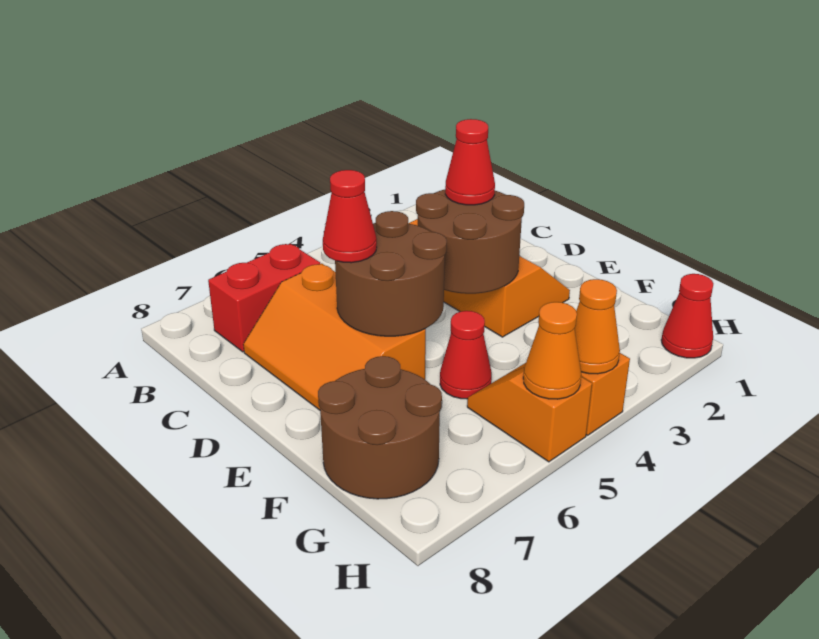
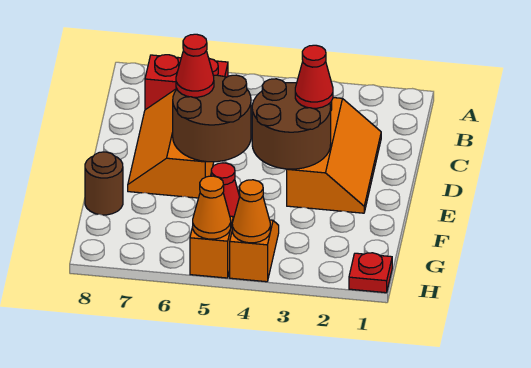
brown 2x2 round brick [318,356,442,499] -> brown 1x1 round brick [85,152,123,215]
red 1x1 cone [661,274,713,358] -> red 1x1 plate [349,253,392,293]

